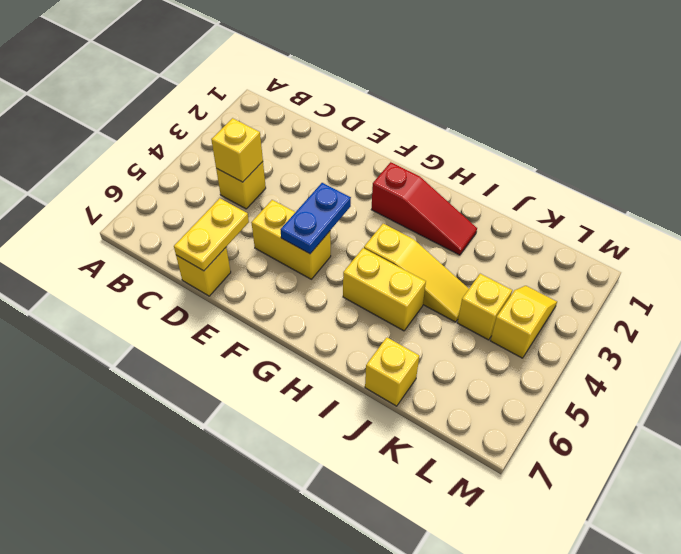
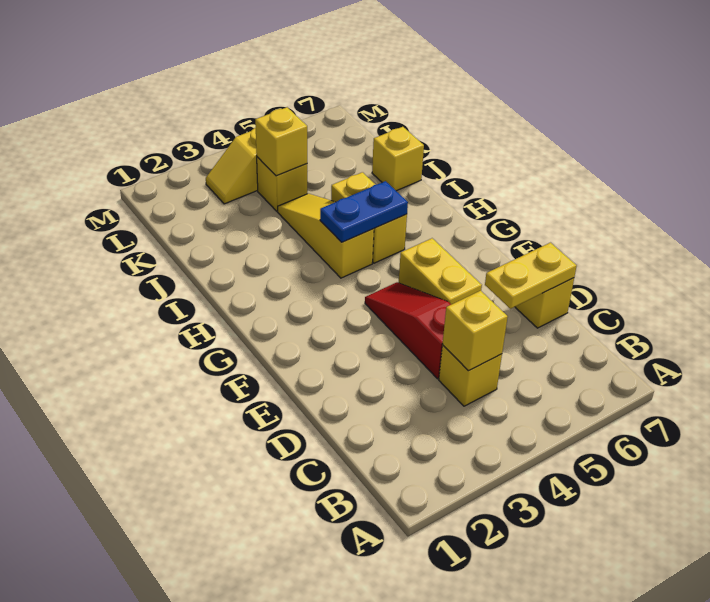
blue 1x2 plate [280,183,351,254] -> blue 1x2 plate moved to [320,181,408,242]
red 1x3 slope [371,162,477,255] -> red 1x3 slope moved to [365,282,451,379]
none -> yellow 1x1 brick [255,107,307,176]

